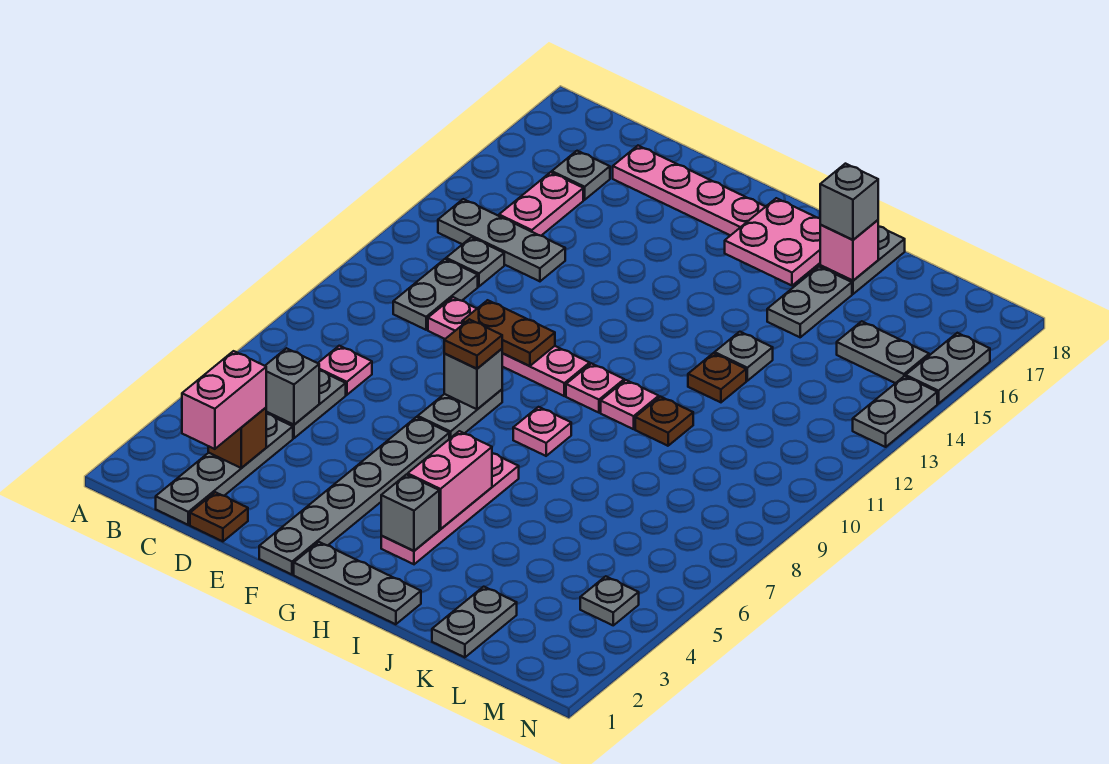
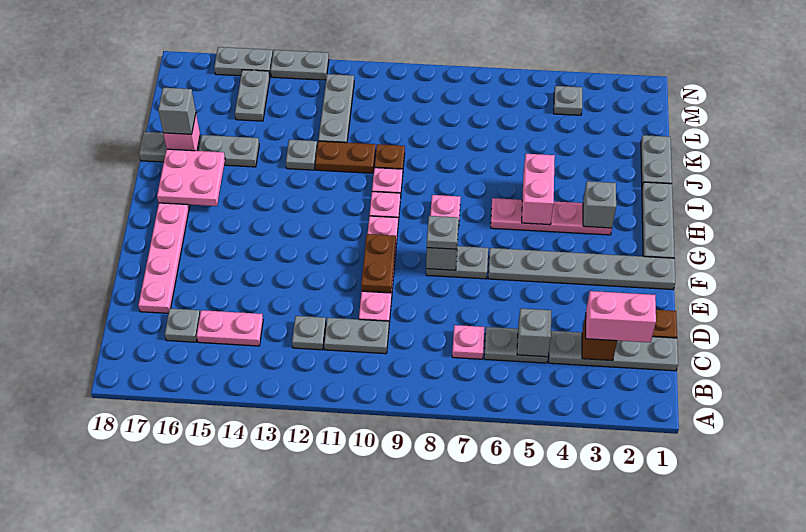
grey 1x3 plate [438,199,565,281] -> grey 1x3 plate moved to [318,74,354,143]
brown 1x1 plate [444,319,502,369] -> grey 1x1 plate [427,216,459,249]
pink 1x2 brick [408,431,492,529] -> pink 1x2 brick turned to [522,154,555,225]
brown 1x1 plate [688,353,746,402] -> brown 1x2 plate [315,141,376,173]
grey 1x2 plate [432,587,517,657] -> grey 1x2 plate turned to [641,135,672,186]

